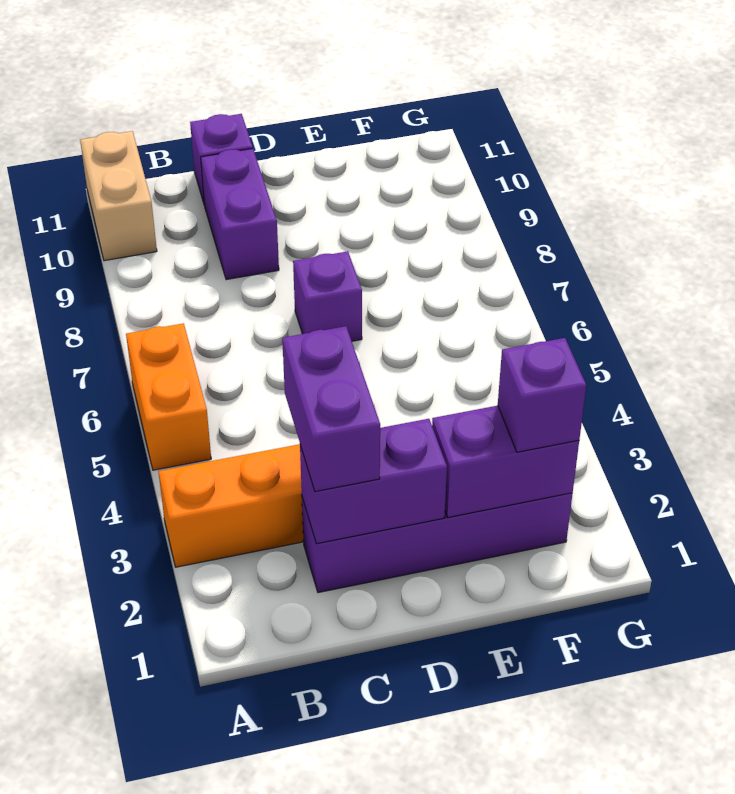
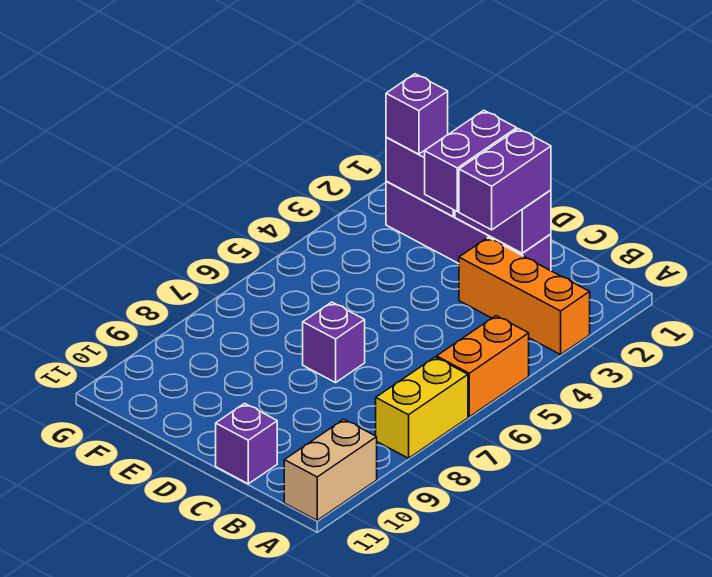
none -> yellow 1x2 brick [376,357,468,458]
purple 1x2 brick [201,149,279,280] -> purple 1x2 brick moved to [425,110,517,211]

